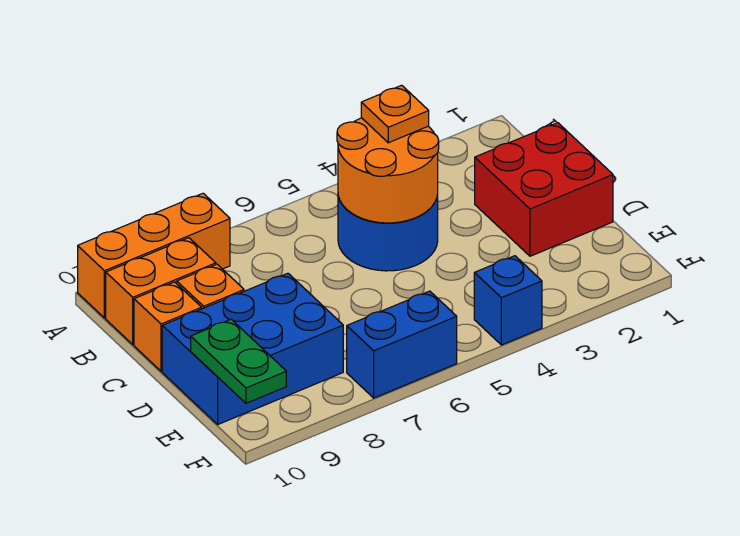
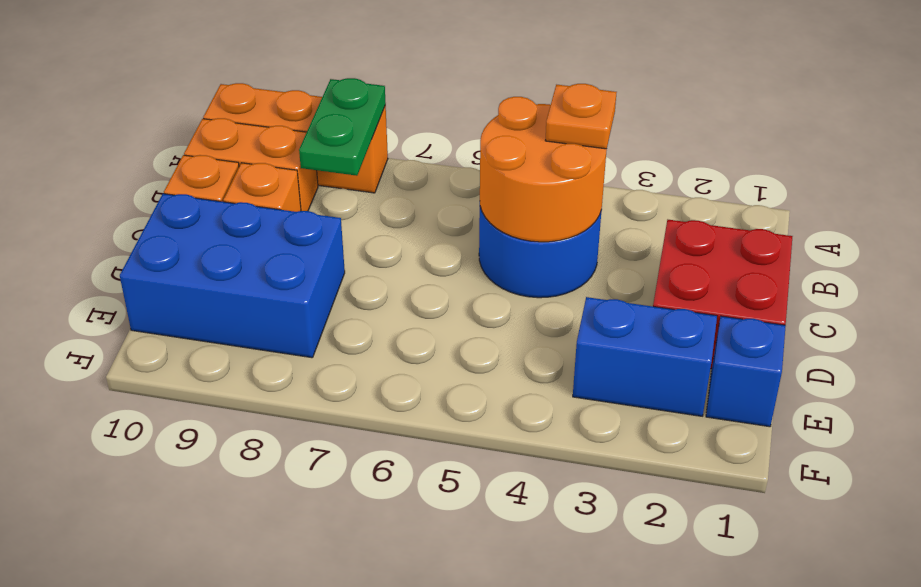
green 1x2 plate [191,319,286,403] -> green 1x2 plate moved to [299,78,386,176]
blue 1x1 brick [474,256,542,345] -> blue 1x1 brick moved to [706,316,786,427]
blue 1x2 brick [347,291,457,398] -> blue 1x2 brick moved to [573,297,717,416]

